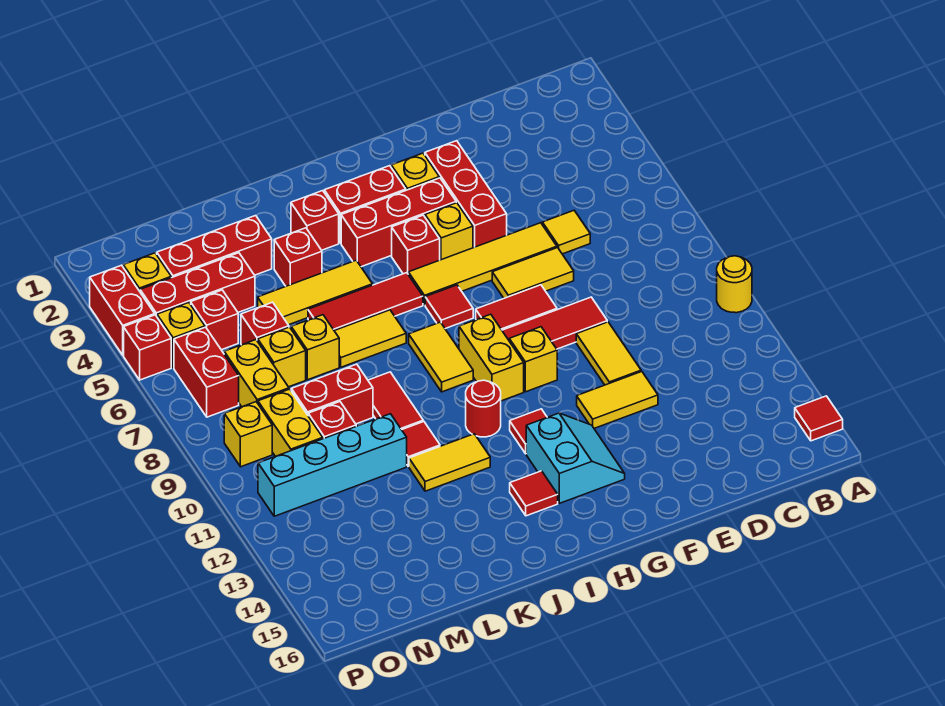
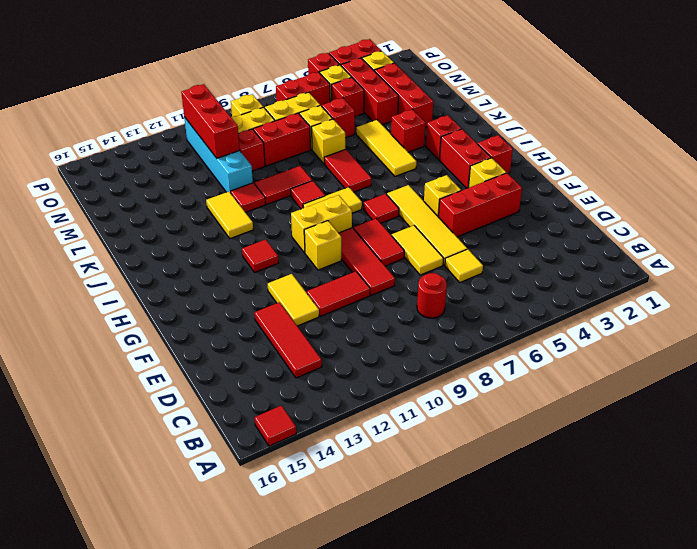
yellow 1x1 round brick [717,256,752,313] -> none
yellow 1x2 tile [576,322,641,385] -> red 1x2 tile [307,271,370,316]
red 1x3 brick [341,178,456,267] -> red 1x3 brick moved to [181,84,240,158]
cyan 2x2 slope [526,413,625,503] -> none
red 1x1 brick [392,215,440,274] -> red 1x1 brick moved to [478,135,513,173]
red 1x3 tile [308,273,423,330] -> red 1x3 tile moved to [255,302,322,378]
red 1x1 round brick [466,380,501,437] -> red 1x1 round brick moved to [417,273,447,318]
red 1x1 tile [510,471,558,516] -> red 1x1 tile moved to [291,181,325,209]
yellow 1x2 tile [334,310,406,367] -> red 1x2 tile [324,149,371,192]
red 1x2 brick [291,364,373,424] -> red 1x2 brick turned to [253,113,311,166]

